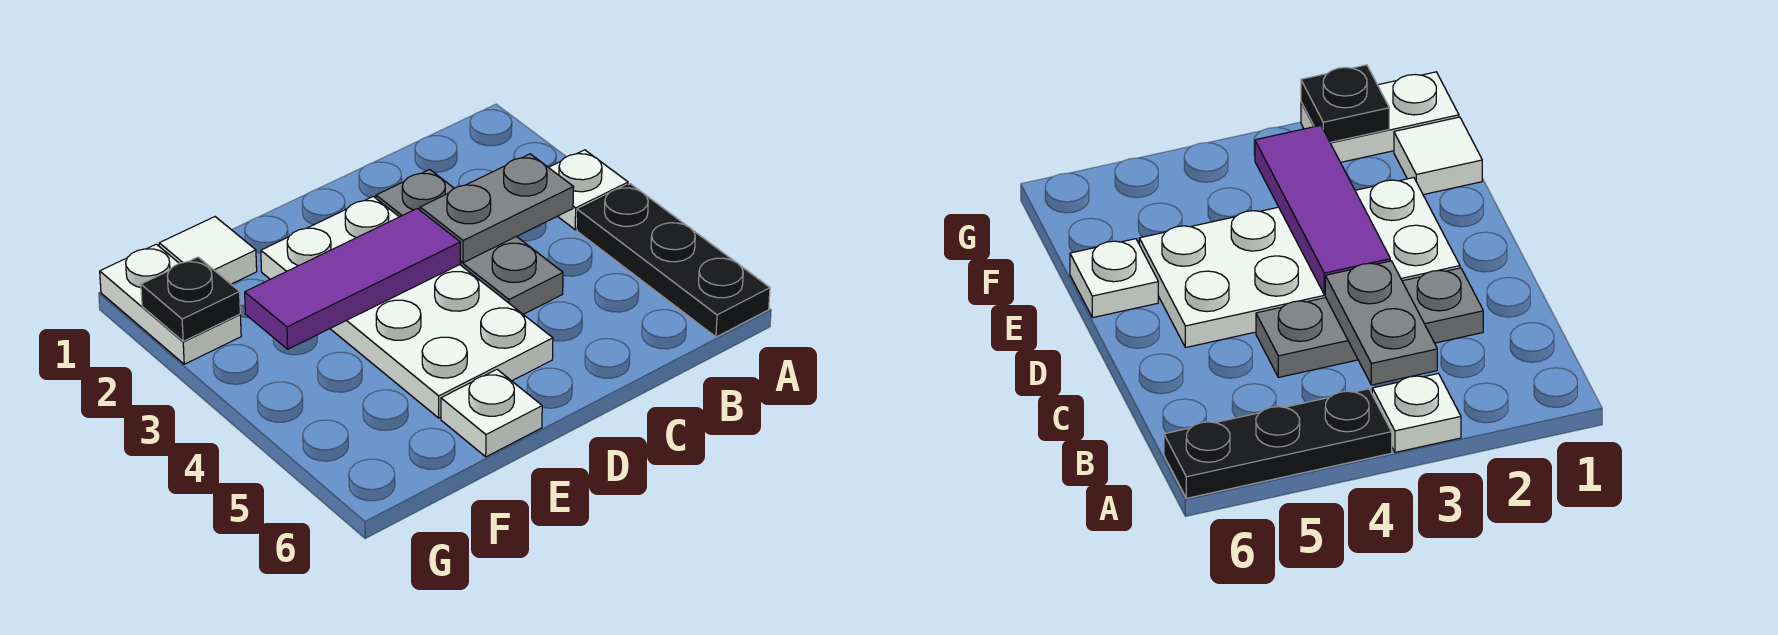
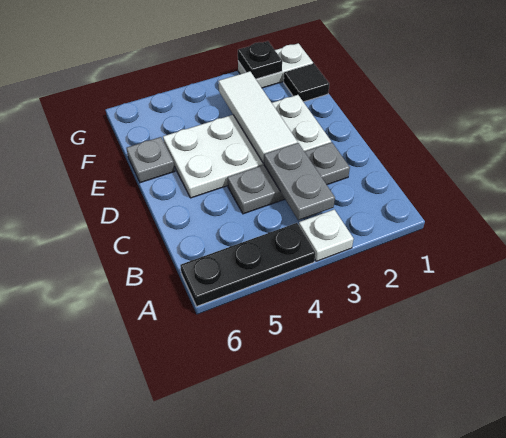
purple 1x3 tile [245,208,460,349] -> white 1x3 tile [218,71,298,163]
white 1x1 plate [441,370,542,457] -> grey 1x1 plate [127,137,175,183]
white 1x1 tile [159,217,257,284] -> black 1x1 tile [284,64,329,102]

